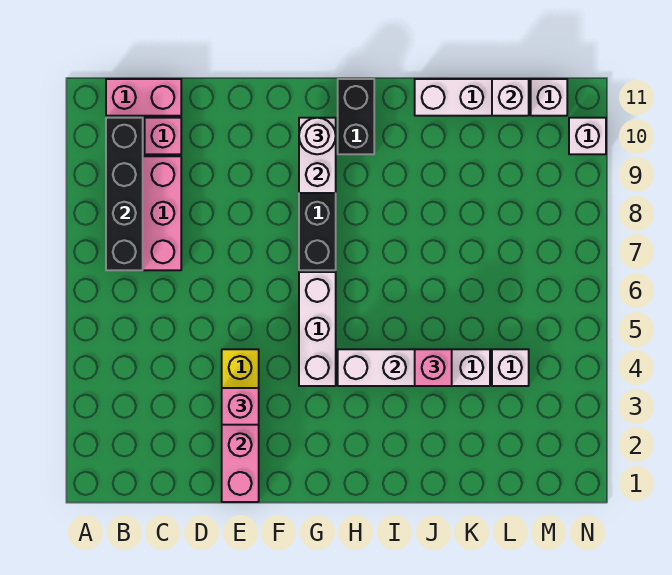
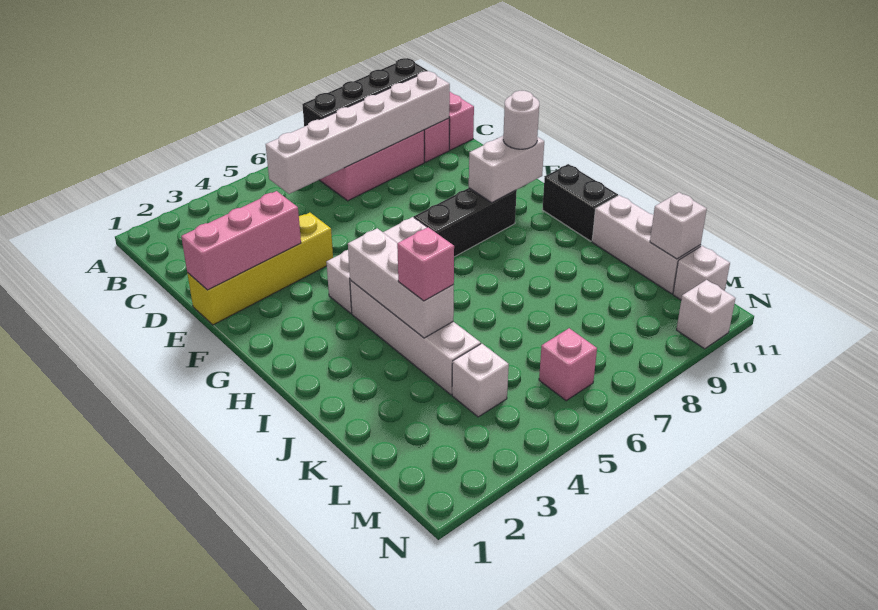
none -> white 1x6 brick [266,71,450,194]
pink 1x1 brick [222,388,259,425] -> pink 1x1 brick moved to [539,328,597,401]
black 1x2 brick [338,79,374,154] -> black 1x2 brick turned to [542,164,618,241]

